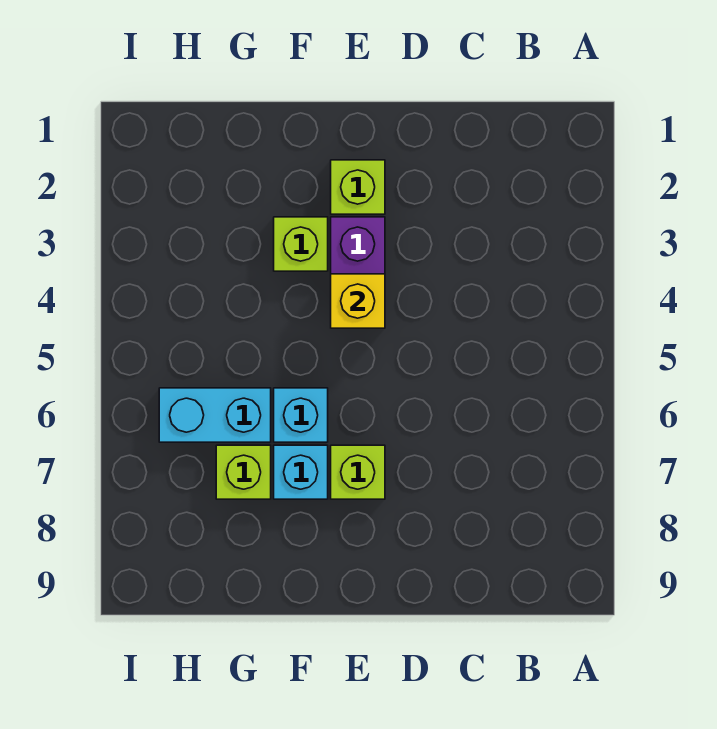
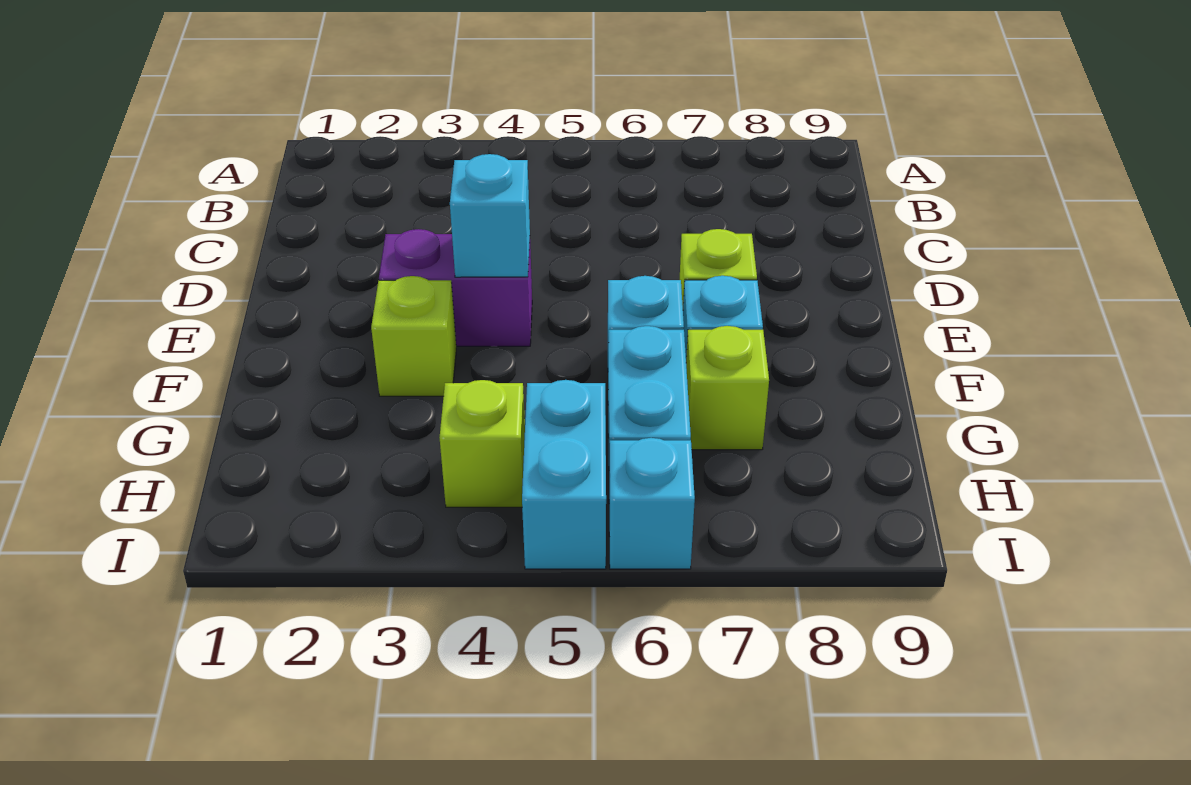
lime 1x1 brick [331,160,385,214] -> lime 1x1 brick moved to [440,380,525,507]
yellow 1x1 brick [331,274,385,328] -> cyan 1x1 brick [450,154,530,277]
none -> cyan 1x2 brick [522,380,606,569]
none -> cyan 1x1 brick [609,438,695,569]

